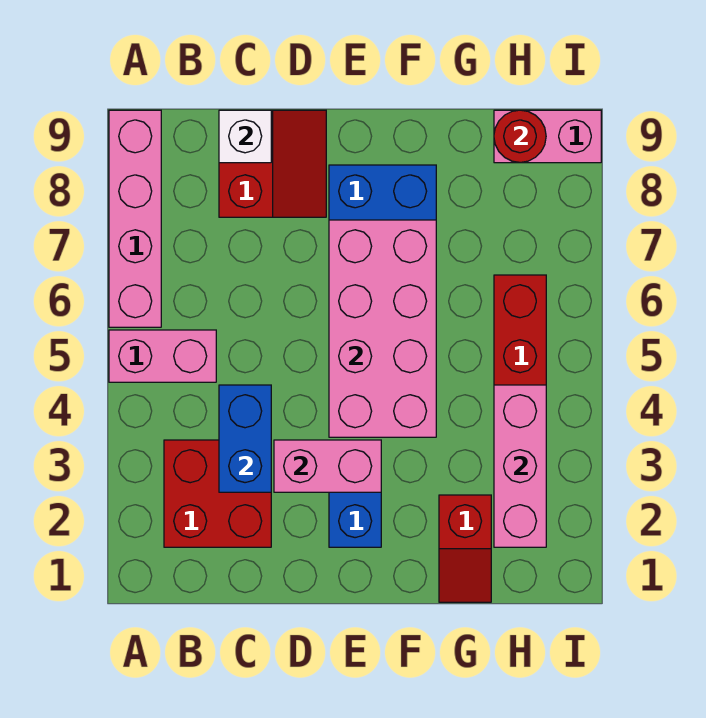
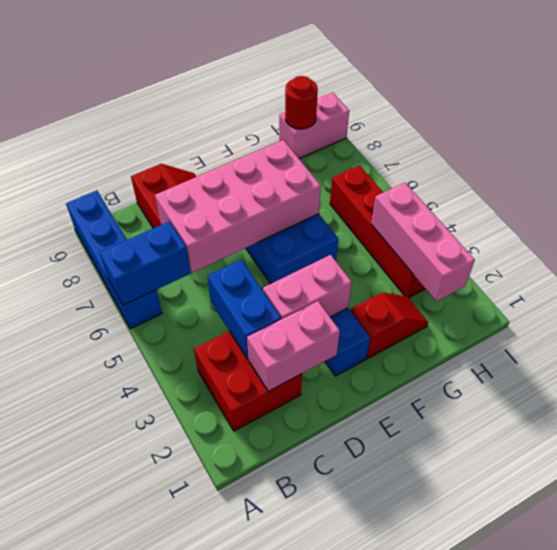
pink 1x2 brick [109,330,216,382] -> pink 1x2 brick moved to [247,301,340,391]
pink 1x4 brick [109,110,161,327] -> blue 1x4 brick [66,191,162,329]
none -> blue 1x2 brick [100,221,191,305]
white 1x1 brick [219,110,271,163] -> none
pink 2x4 brick [329,220,436,437] -> pink 2x4 brick turned to [155,140,321,273]
red 1x2 slope [439,495,491,602] -> red 1x2 slope turned to [351,292,428,359]

